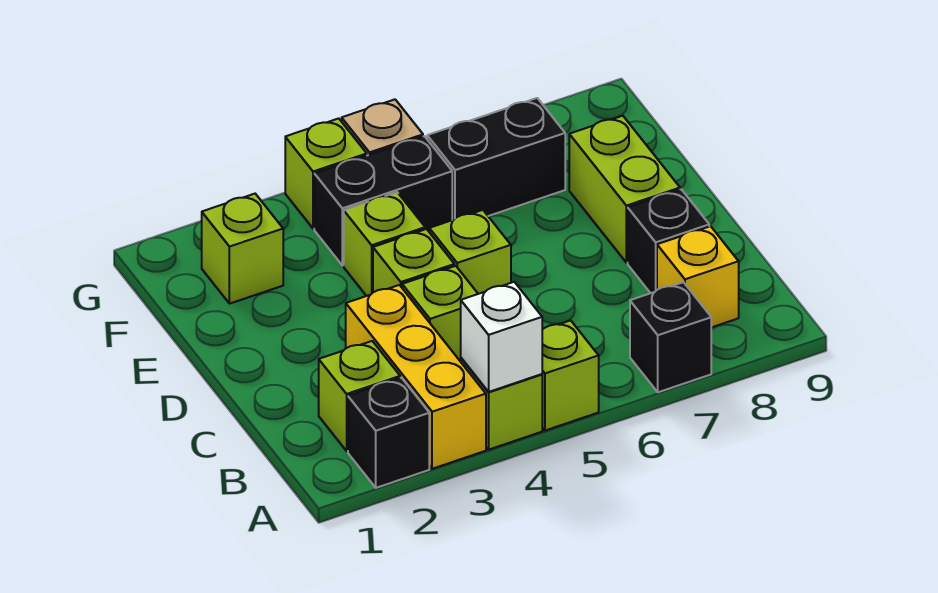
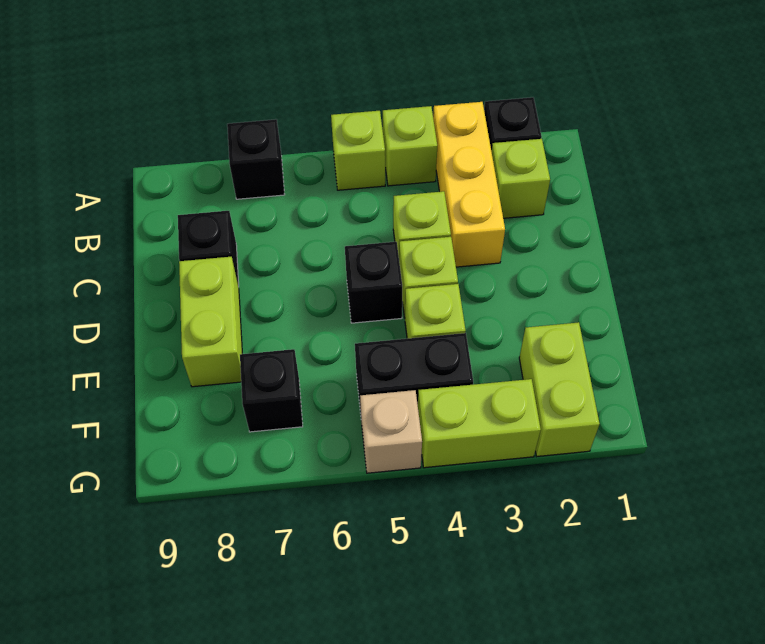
white 1x1 brick [461,282,542,392] -> none
yellow 1x1 brick [657,226,739,328] -> none
lime 1x1 brick [429,210,511,294] -> black 1x1 brick [345,242,402,323]
lime 1x1 brick [202,194,283,304] -> lime 1x2 brick [519,322,600,456]
black 1x2 brick [427,98,565,220] -> black 1x1 brick [240,349,303,432]
lime 1x1 brick [285,118,367,229] -> lime 1x2 brick [418,379,541,468]

